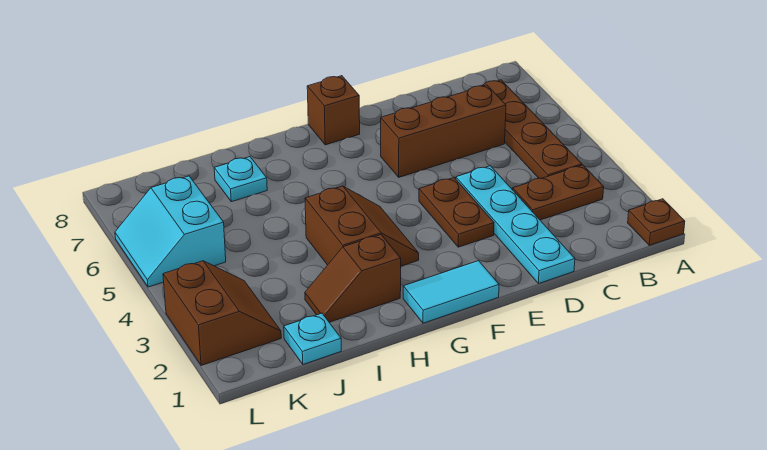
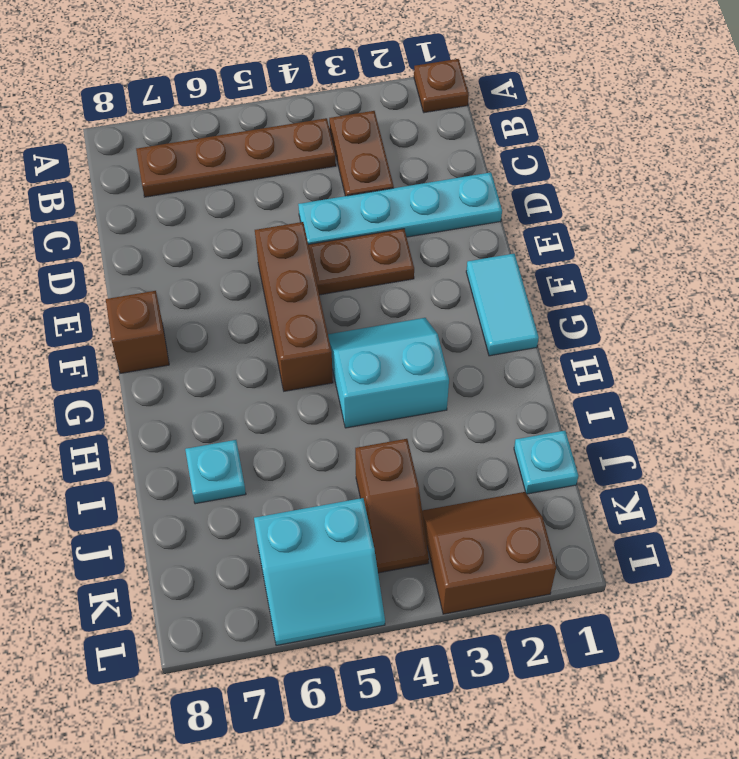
brown 1x3 brick [381,85,506,177] -> brown 1x3 brick moved to [255,222,333,391]
brown 2x2 slope [305,186,419,266] -> cyan 2x2 slope [328,318,449,428]
brown 1x2 slope [305,235,401,322] -> brown 1x2 slope moved to [355,439,429,573]

